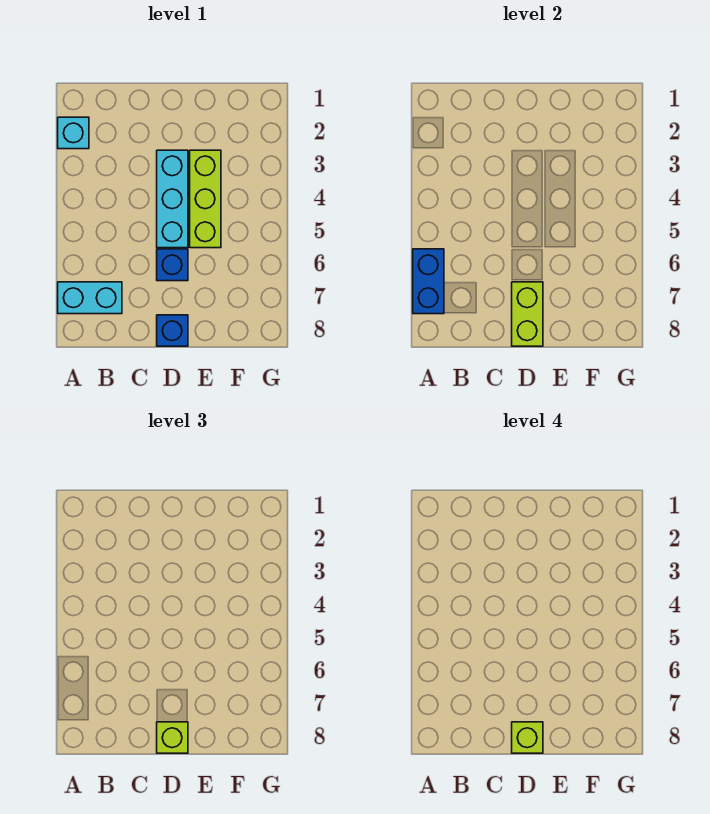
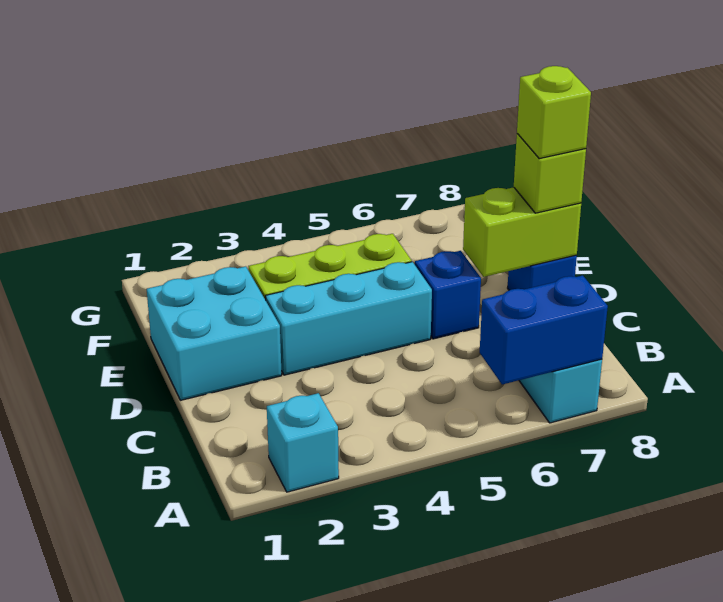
none -> cyan 2x2 brick [147,266,282,400]

